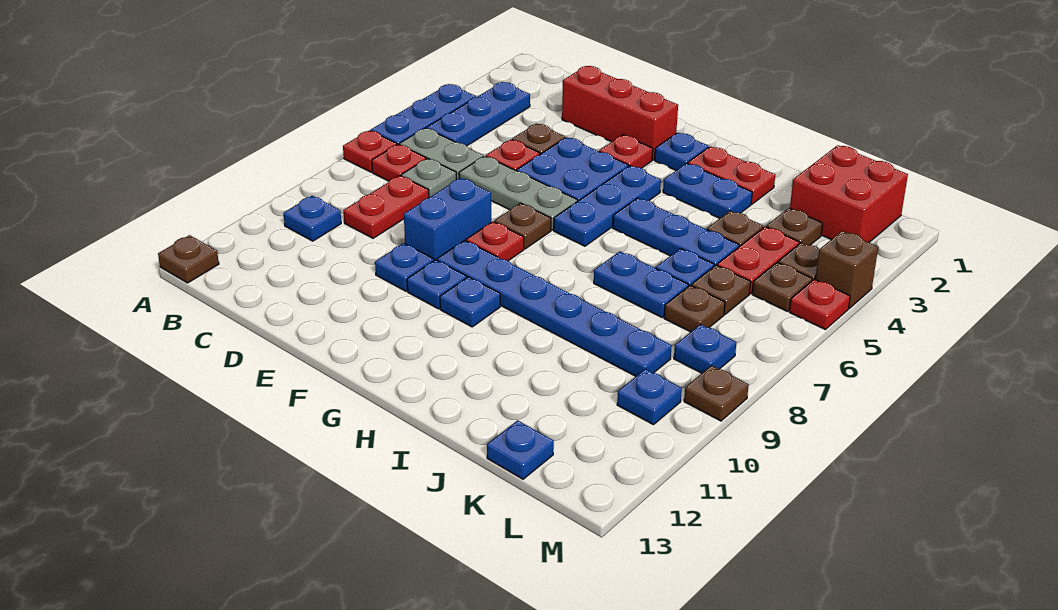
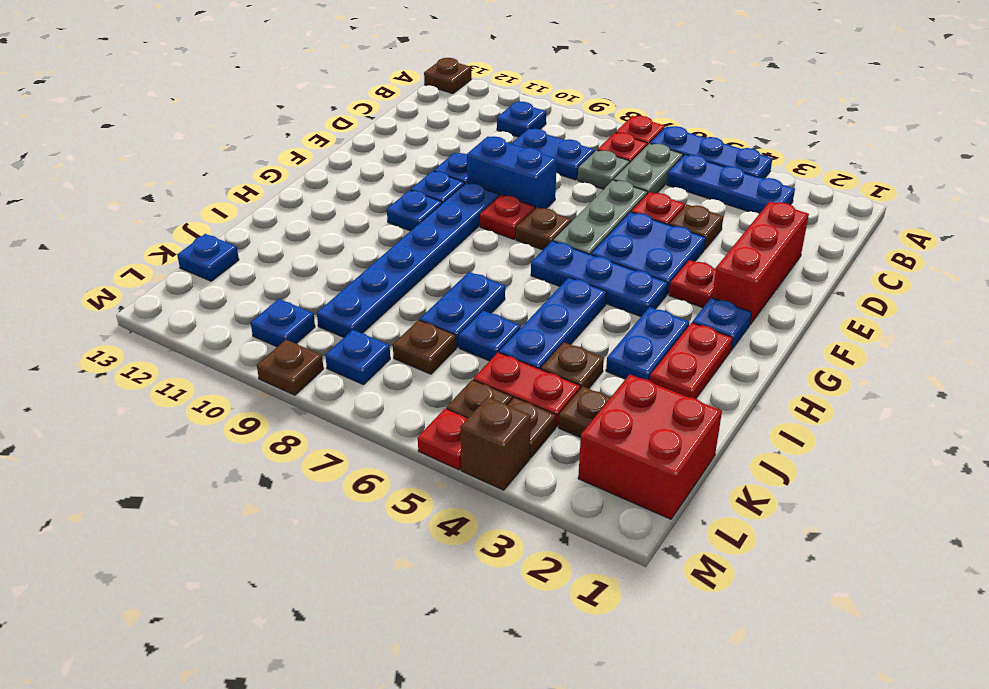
red 1x2 plate [343,176,429,238] -> blue 1x2 plate [511,129,595,180]
brown 1x1 plate [691,265,751,314] -> none

